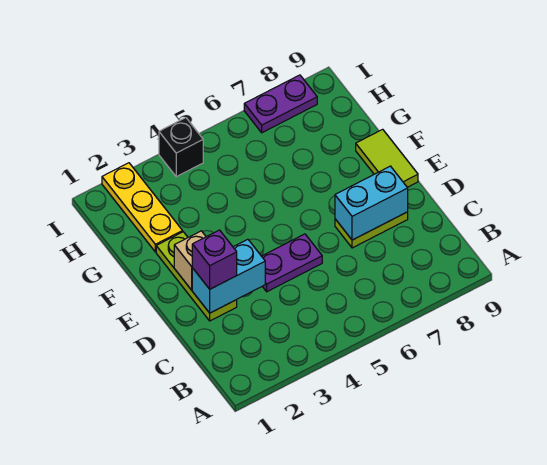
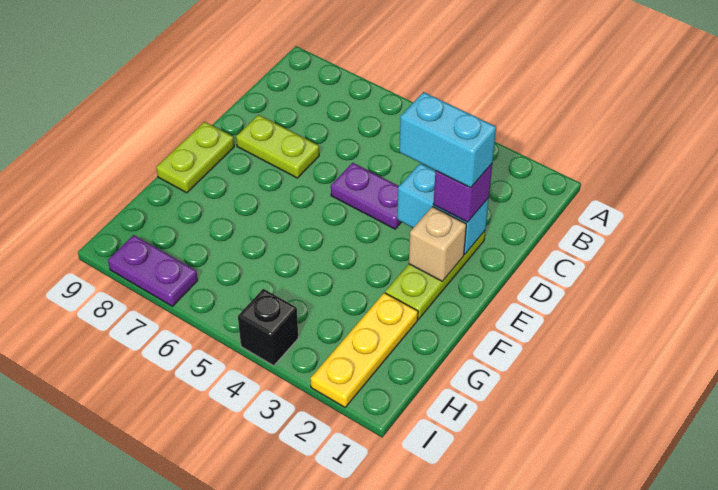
cyan 1x2 brick [335,166,408,240] -> cyan 1x2 brick moved to [399,92,496,188]
lime 1x2 tile [356,129,418,187] -> lime 1x2 plate [156,122,234,193]

